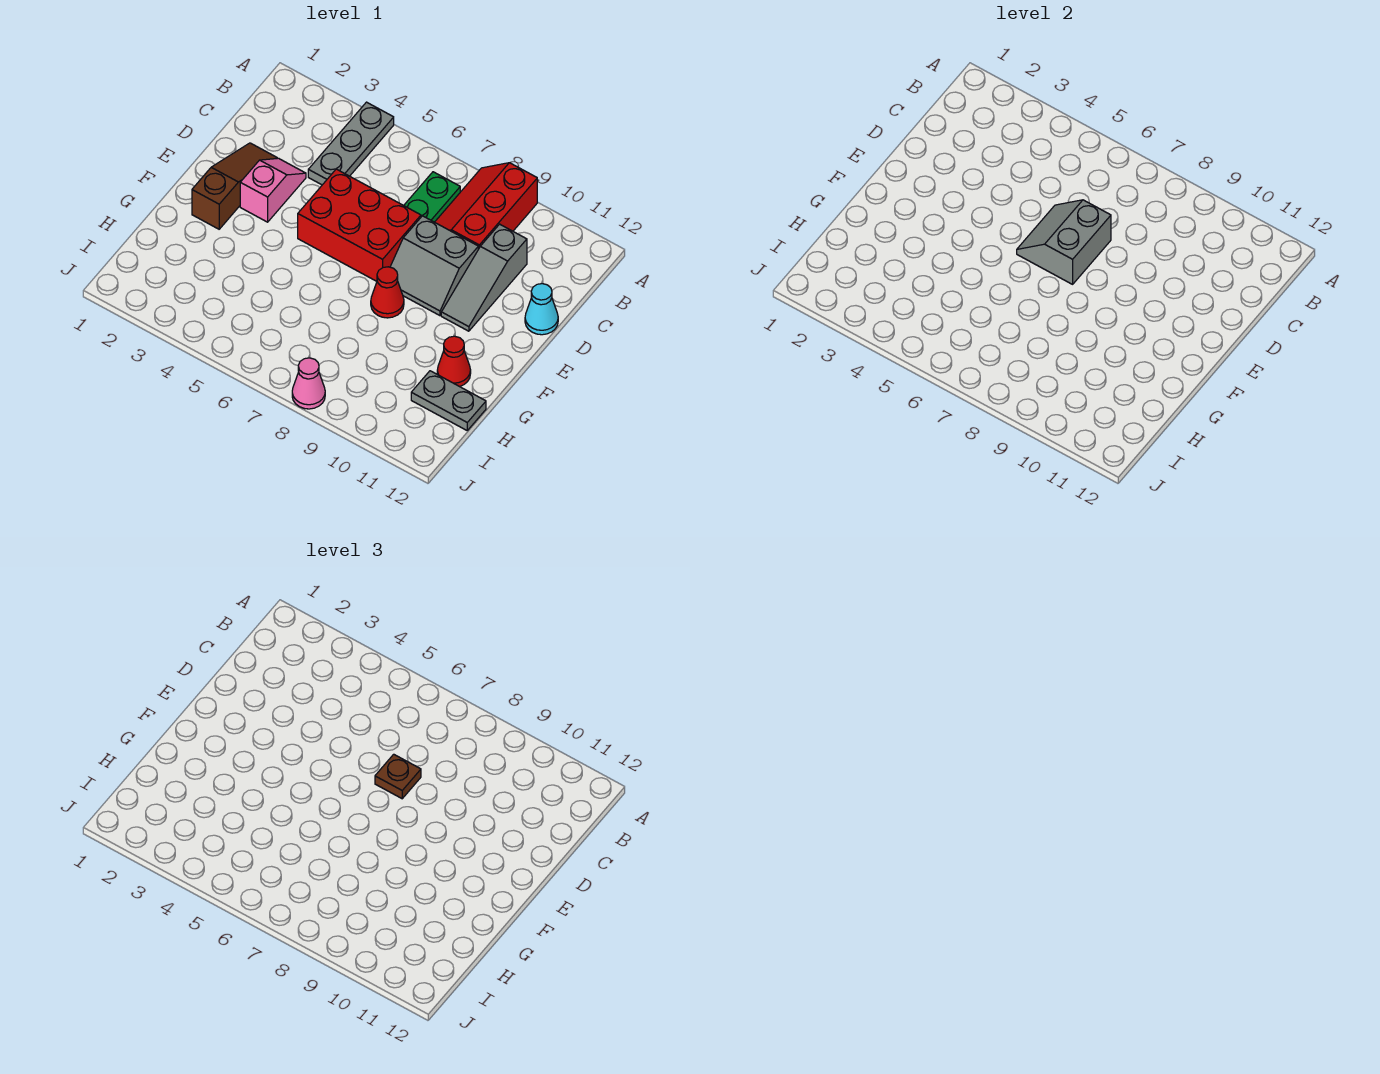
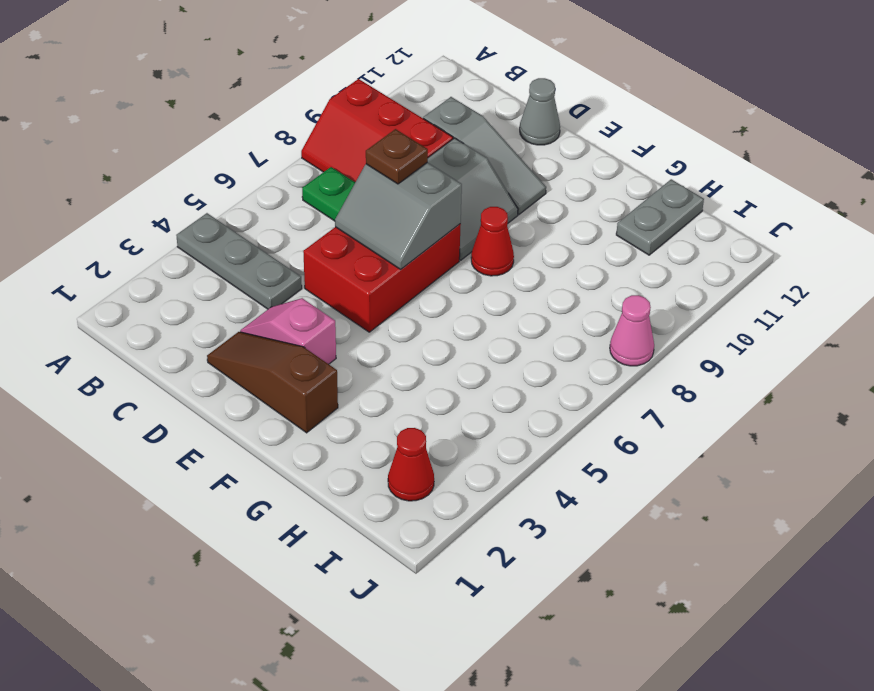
cyan 1x1 cone [525,284,558,335] -> grey 1x1 cone [520,78,560,145]
red 1x1 cone [437,336,471,387] -> red 1x1 cone moved to [388,428,434,501]

